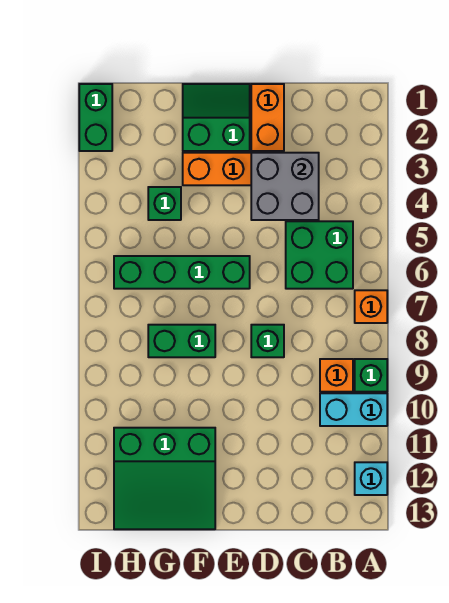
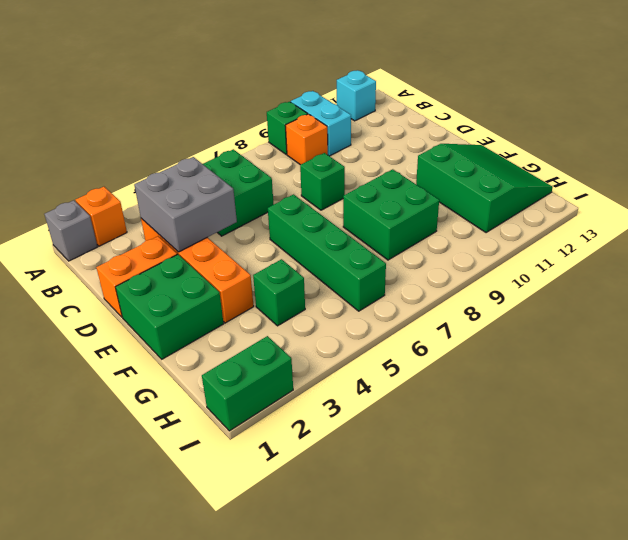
none -> grey 1x1 brick [44,200,97,261]
orange 1x1 brick [355,290,387,323] -> orange 1x1 brick moved to [76,187,127,246]
green 2x2 slope [183,84,250,151] -> green 2x2 brick [116,254,224,359]
green 1x2 brick [148,325,215,357] -> green 2x2 brick [343,169,439,260]

